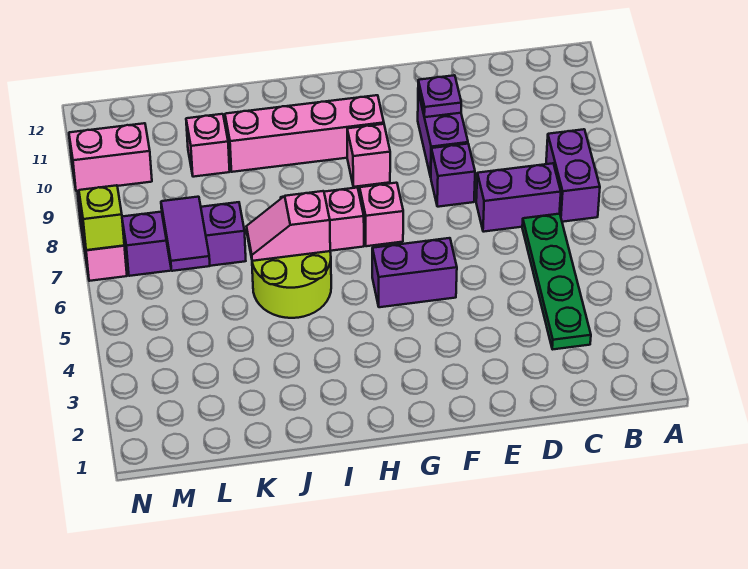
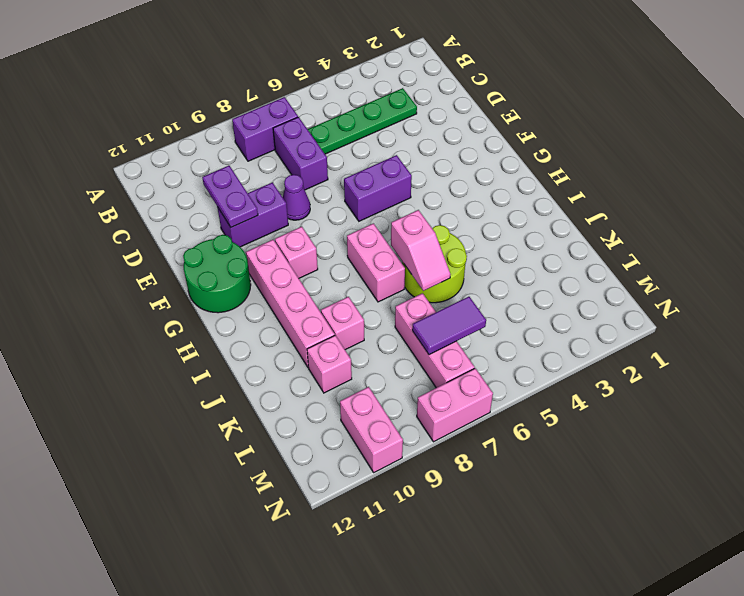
purple 1x1 brick [431,144,475,207] -> purple 1x1 cone [283,175,310,220]
purple 1x1 plate [418,75,461,117] -> purple 1x2 plate [202,166,258,227]
purple 1x2 brick [372,238,457,307] -> purple 1x2 brick turned to [344,155,412,221]
none -> green 2x2 round brick [183,235,251,313]
pink 1x1 brick [360,183,403,246] -> pink 1x1 brick moved to [321,297,364,350]
purple 1x3 brick [122,202,246,276] -> pink 1x3 brick [395,293,475,388]
lime 1x1 brick [79,185,124,250] -> none

